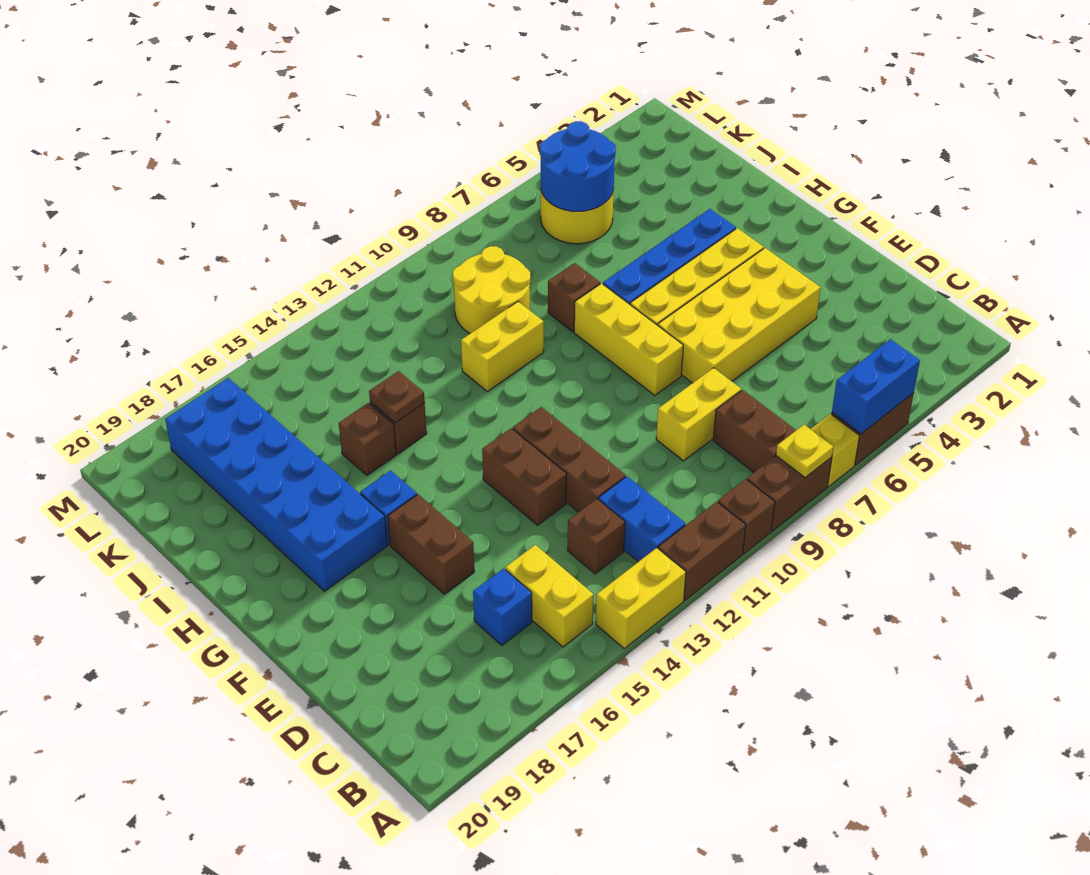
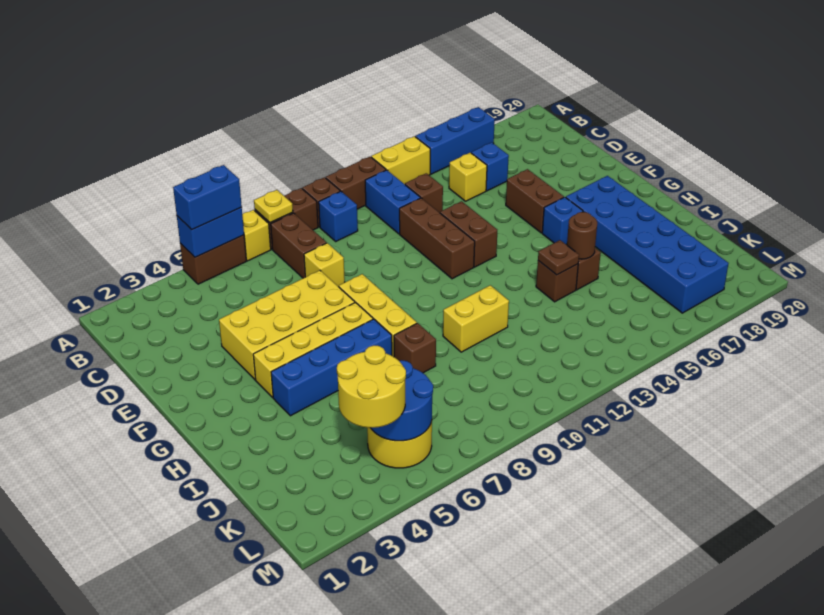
none -> blue 1x2 brick [173,165,242,230]
none -> blue 1x3 brick [415,107,495,174]
none -> blue 1x1 brick [319,191,358,241]
yellow 1x2 brick [505,545,594,647] -> yellow 1x1 brick [449,153,487,201]
yellow 1x2 brick [656,368,741,461] -> yellow 1x1 brick [304,243,345,287]
none -> brown 1x1 round brick [567,212,597,259]
yellow 2x2 round brick [453,246,531,333] -> yellow 2x2 round brick moved to [337,345,406,428]

